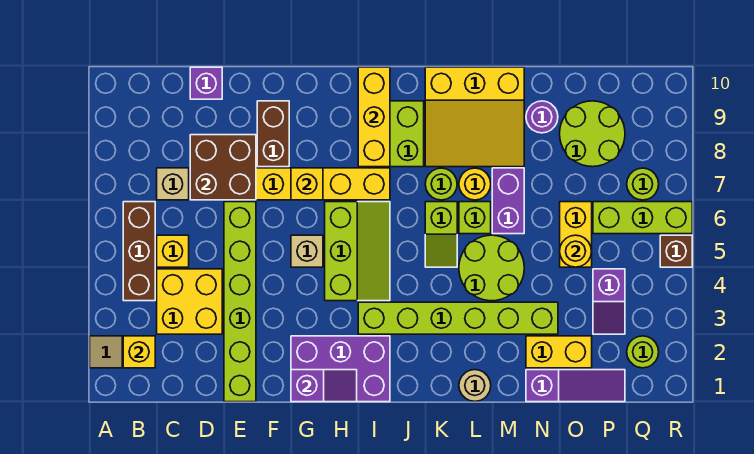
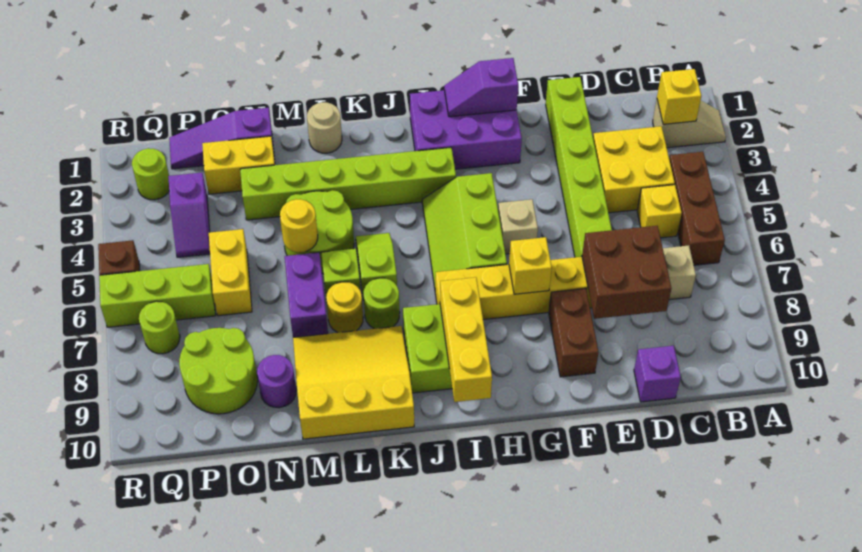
yellow 1x1 round brick [560,235,592,267] -> yellow 1x1 round brick moved to [280,199,318,252]
purple 1x2 slope [593,269,625,334] -> purple 1x2 slope turned to [168,173,210,257]

